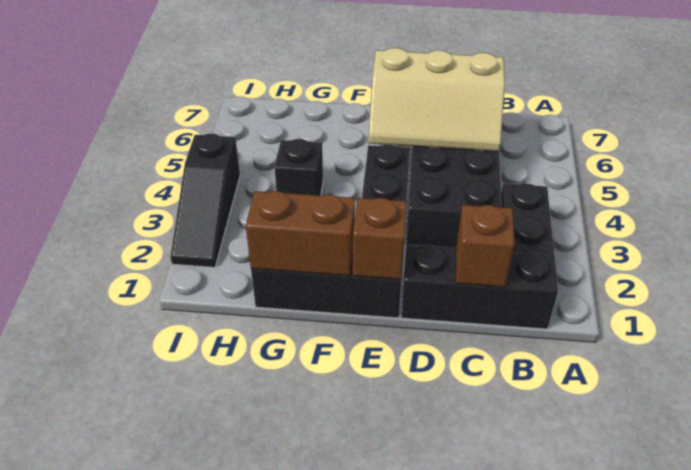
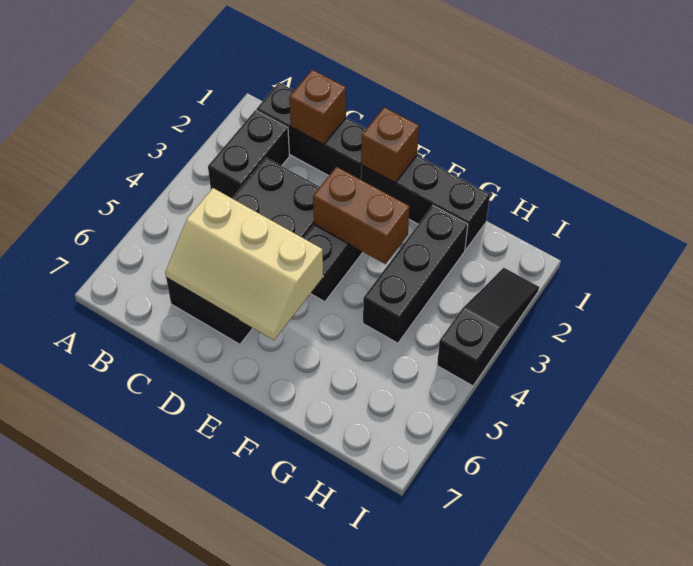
tan 2x3 slope [368,48,505,152] -> tan 2x3 slope turned to [165,188,323,340]
brown 1x2 brick [246,191,355,276] -> brown 1x2 brick moved to [313,167,410,264]
black 1x1 brick [274,139,323,196] -> black 1x3 brick [363,206,468,343]

